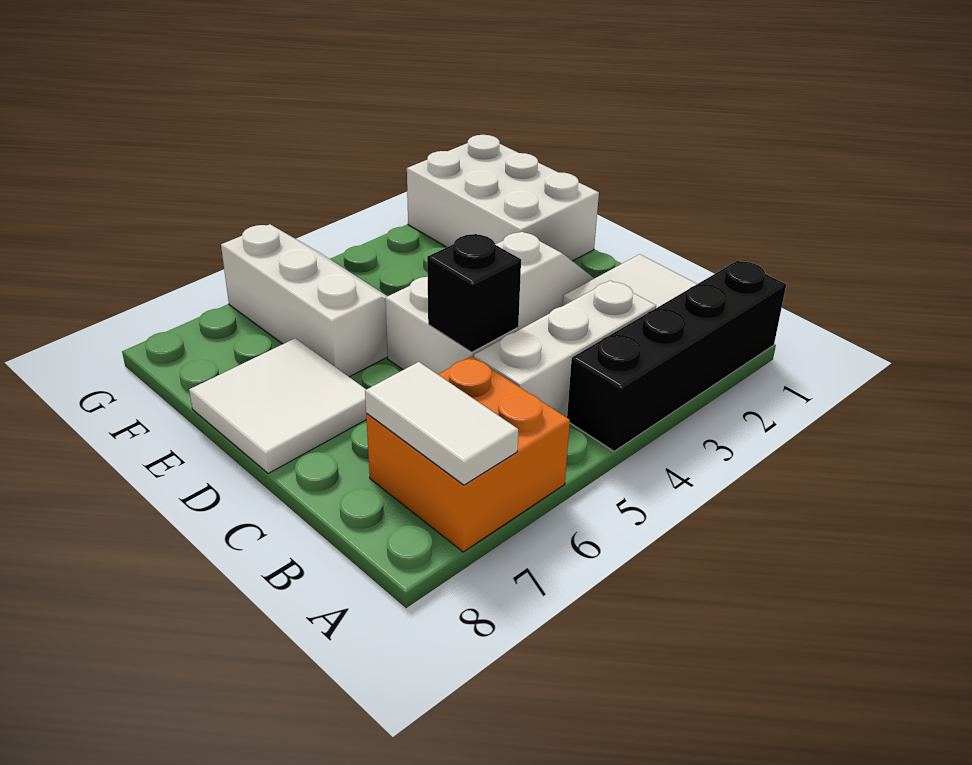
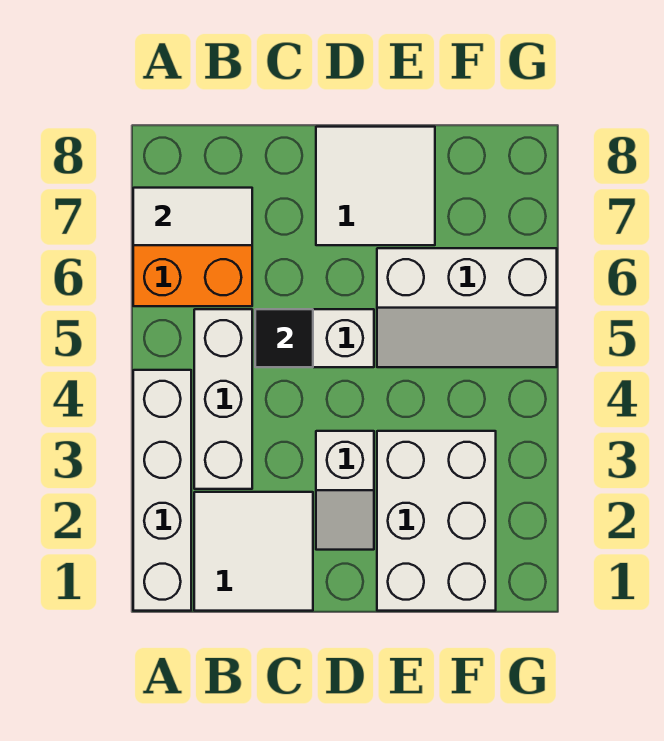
black 1x4 brick [567,261,786,451] -> white 1x4 brick [133,370,191,611]
black 1x1 brick [427,234,521,352] -> black 1x1 tile [255,309,313,367]
white 2x3 brick [407,135,599,261] -> white 2x3 brick turned to [377,431,496,611]

